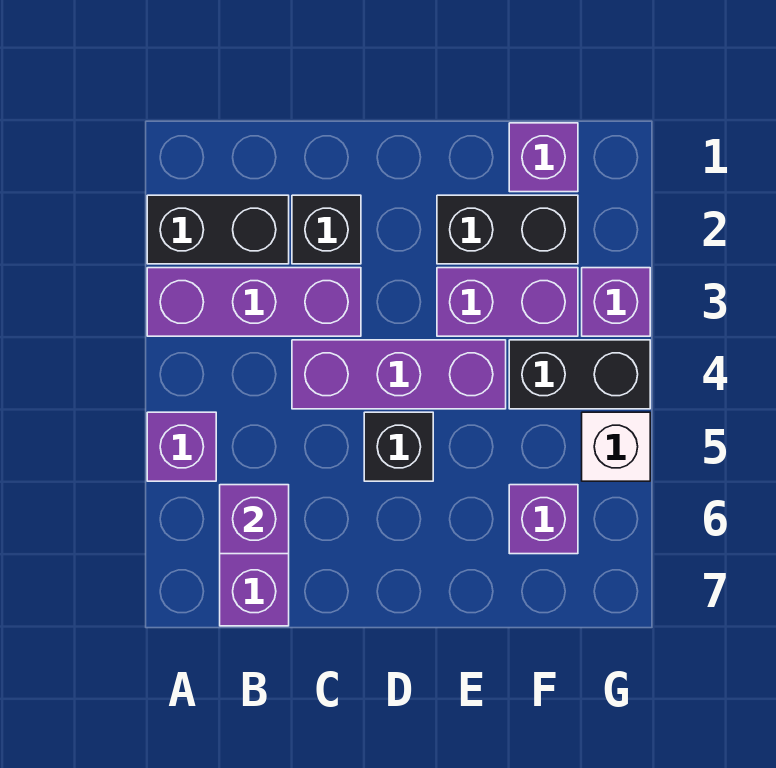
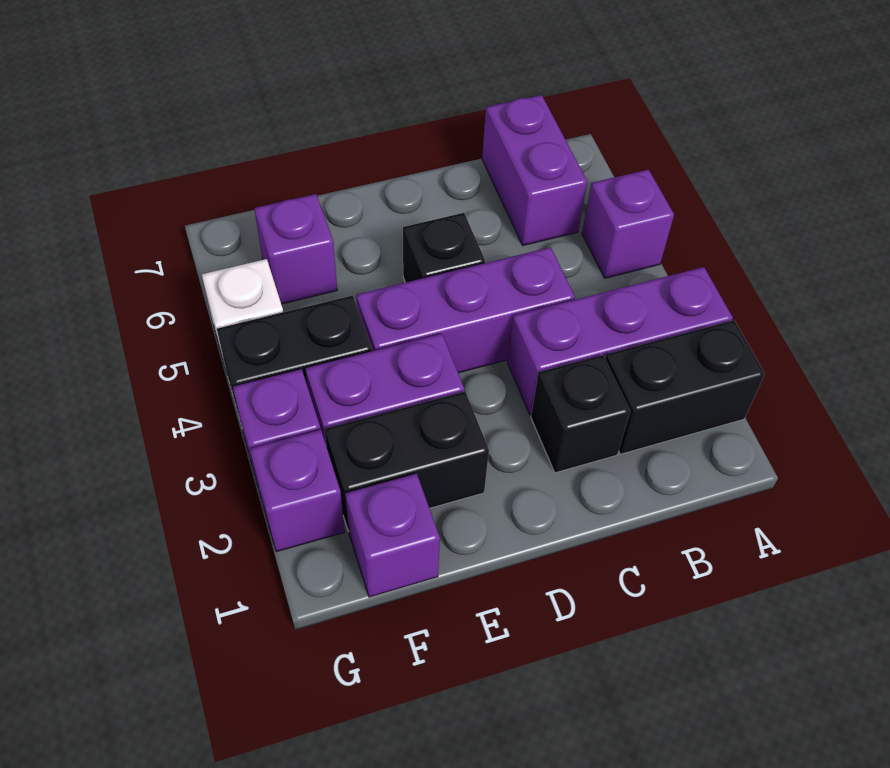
purple 1x1 brick [220,485,289,554] -> purple 1x1 brick moved to [250,430,345,552]

